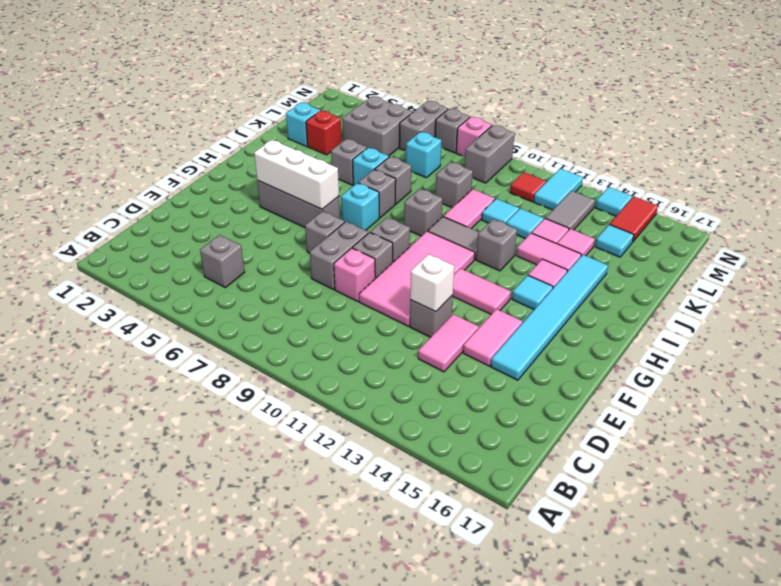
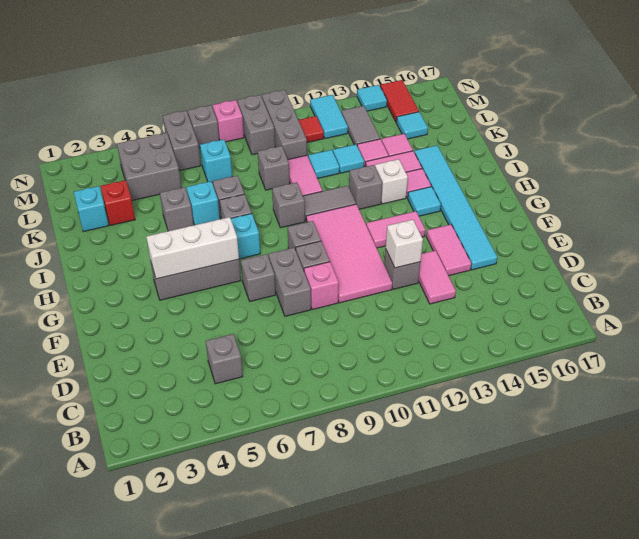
none -> white 1x1 brick [375,159,408,204]
none -> grey 1x3 brick [262,90,307,159]

